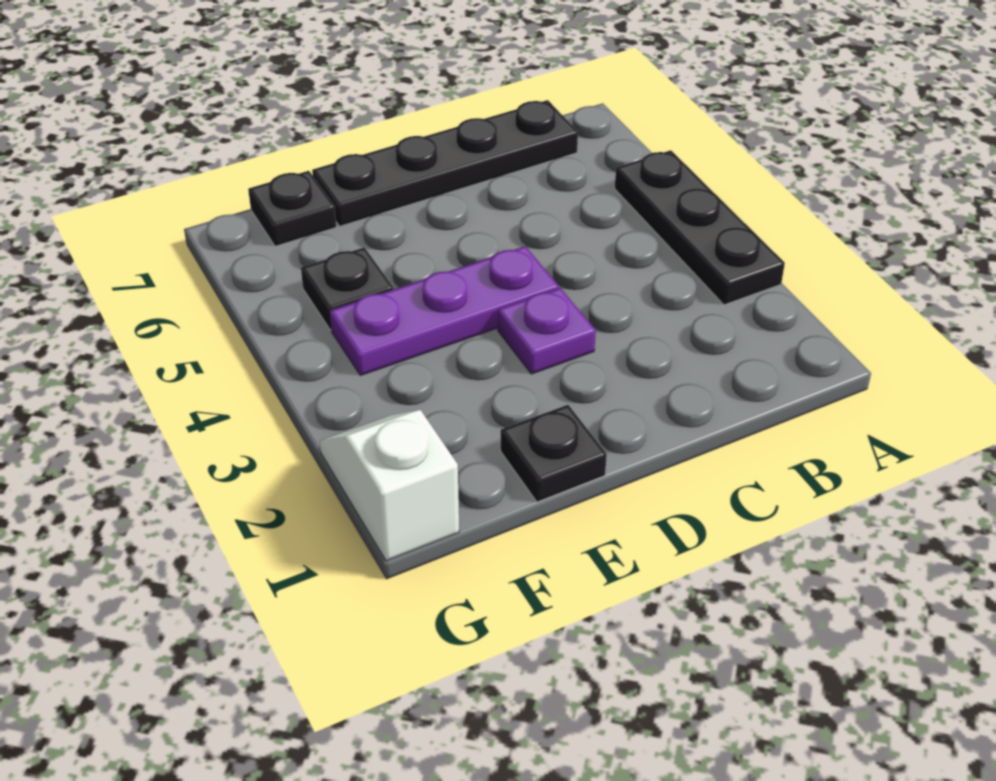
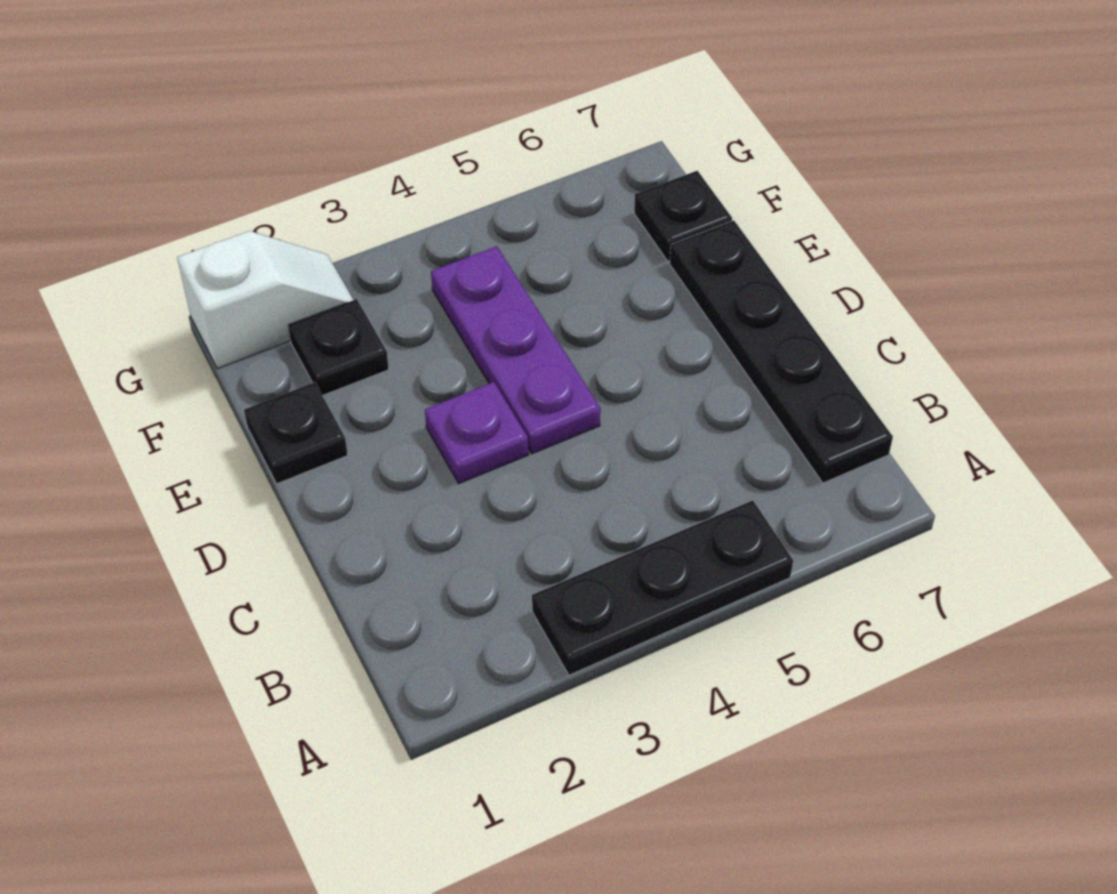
black 1x1 plate [301,247,393,330] -> black 1x1 plate moved to [288,299,389,395]

